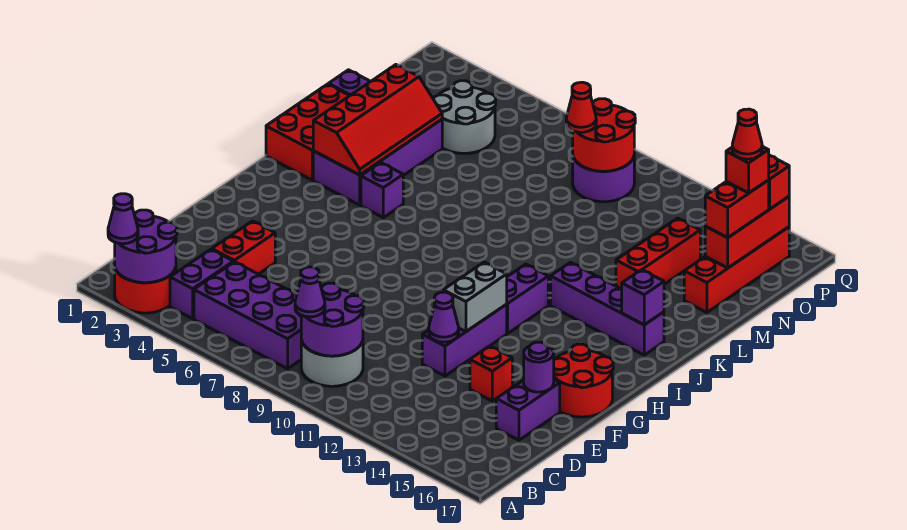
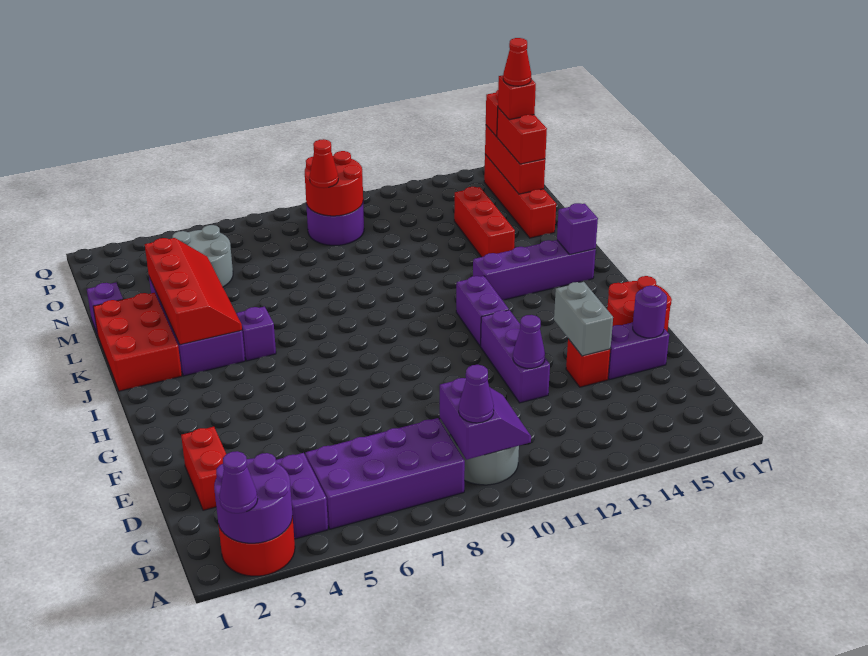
purple 2x2 round brick [301,283,364,356] -> purple 2x2 slope [440,378,531,460]
red 1x2 brick [212,221,275,274] -> red 1x2 brick moved to [181,427,226,510]
purple 1x2 brick [496,380,560,440] -> purple 1x2 brick turned to [608,322,669,380]
grey 1x2 brick [443,262,507,332] -> grey 1x2 brick moved to [554,282,613,356]

